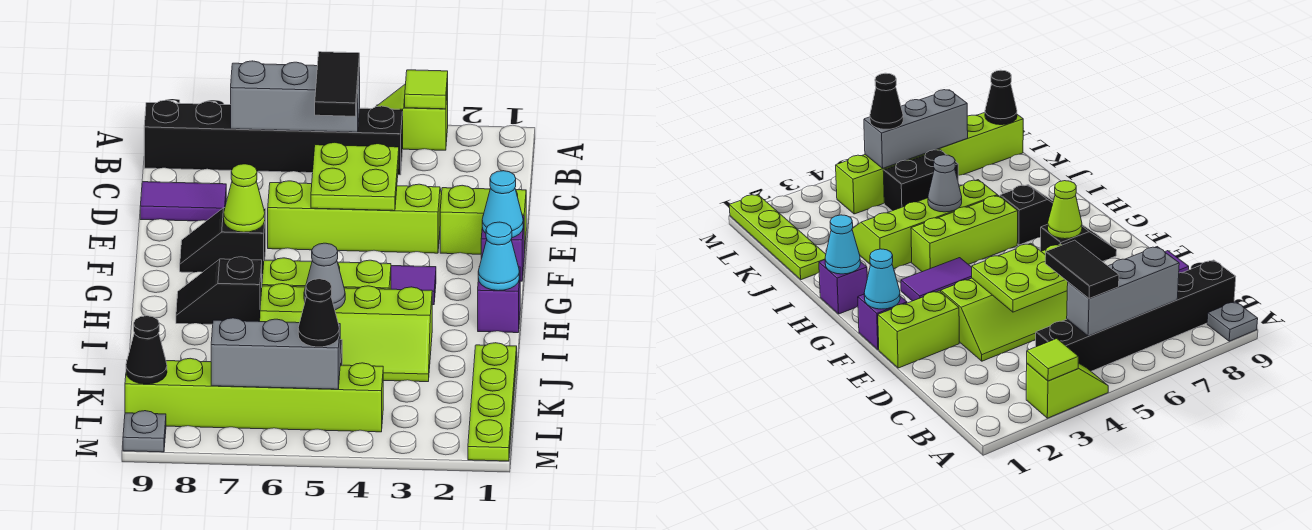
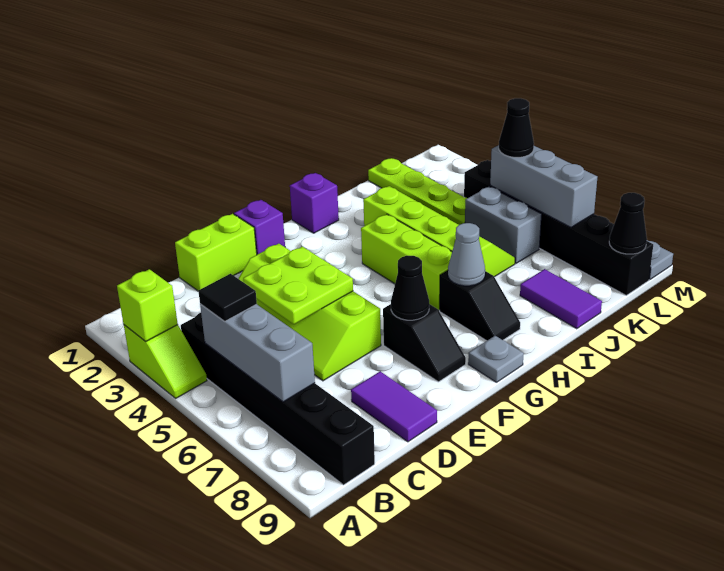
lime 1x1 tile [405,70,448,109] -> lime 1x1 brick [117,269,178,341]
grey 1x1 plate [1207,301,1258,341] -> grey 1x1 plate moved to [468,336,524,382]
black 1x2 tile [315,52,360,116] -> black 1x1 tile [198,274,257,321]
lime 1x2 brick [440,185,526,254] -> lime 1x2 brick turned to [175,214,257,291]
cyan 1x1 cone [482,171,523,238] -> none
lime 1x1 cone [224,164,265,232] -> black 1x1 cone [391,256,429,320]
purple 1x2 tile [391,266,436,305] -> purple 1x2 tile moved to [520,269,602,329]
cyan 1x1 cone [478,222,519,291] -> none
grey 1x1 cone [304,243,345,310] -> grey 1x1 cone moved to [448,223,485,286]
lime 1x4 plate [468,343,517,461] -> lime 1x4 plate turned to [368,158,467,225]
black 1x2 brick [883,150,958,211] -> grey 1x2 brick [465,187,542,263]
lime 1x6 brick [125,358,383,432] -> black 1x6 brick [464,160,653,295]

